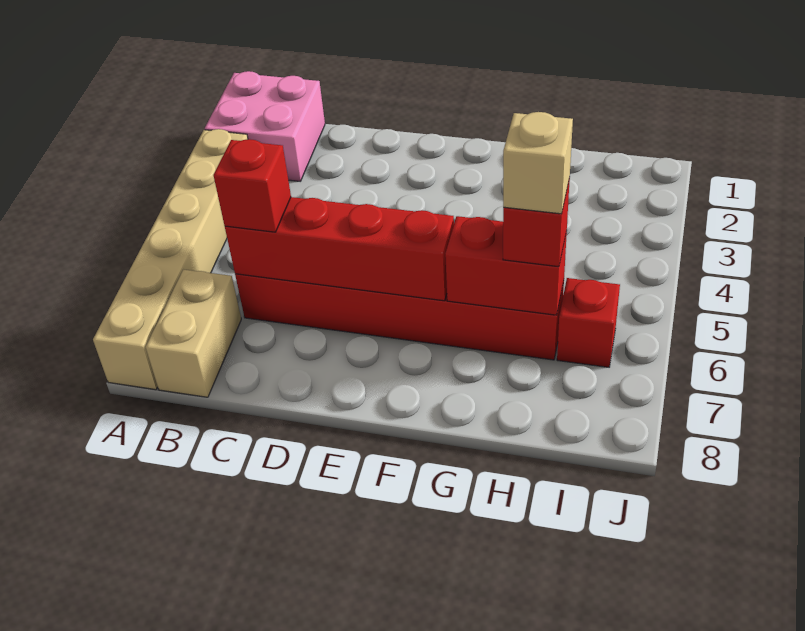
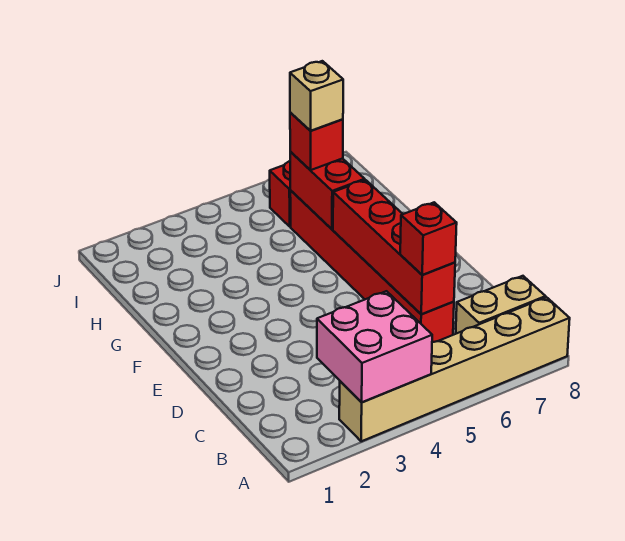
pink 2x2 brick [205,71,325,181] -> pink 2x2 brick moved to [317,291,432,402]

